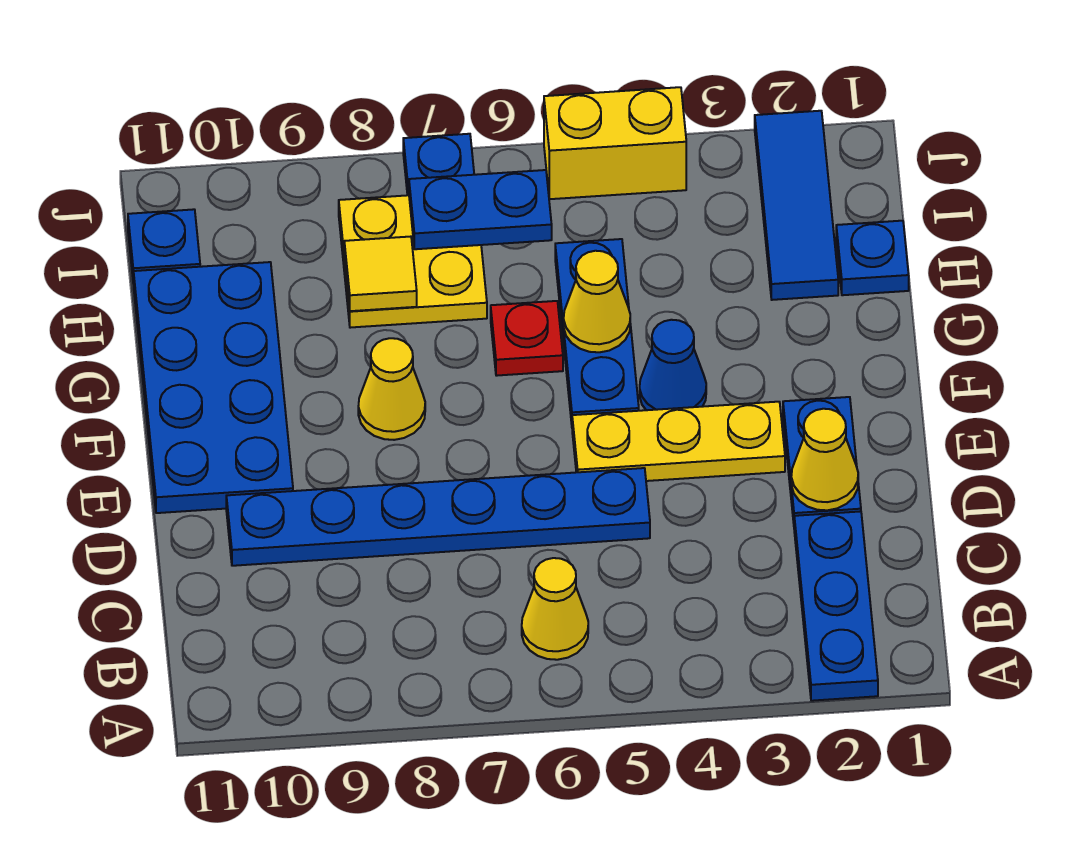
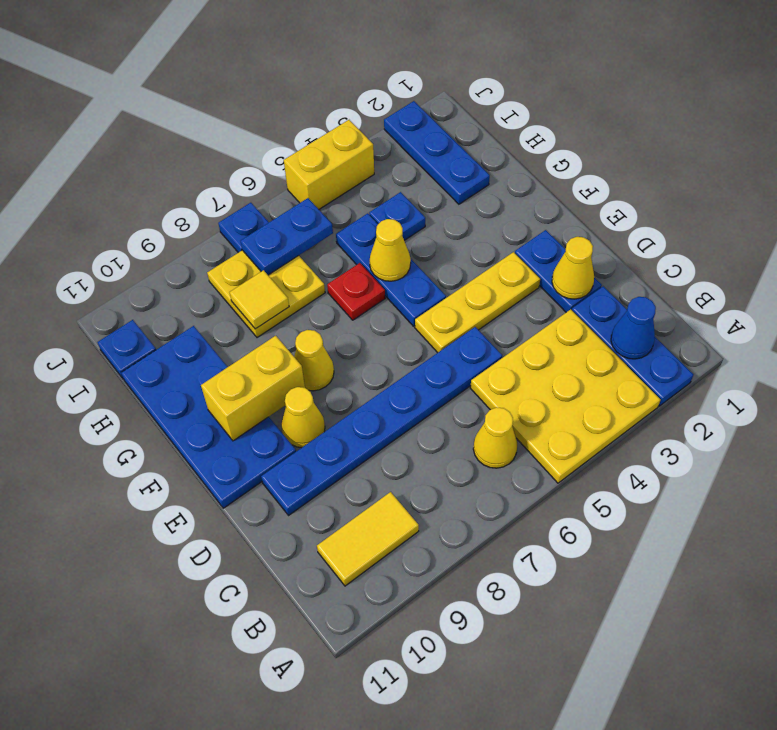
none -> yellow 3x3 plate [470,309,661,483]
none -> yellow 1x2 tile [317,492,419,586]
none -> yellow 1x1 cone [281,387,325,448]
blue 1x1 cone [640,320,706,410] -> blue 1x1 cone moved to [611,297,656,359]
none -> yellow 1x2 brick [201,336,305,441]
blue 1x1 plate [836,221,909,295] -> blue 1x1 plate moved to [369,192,425,240]
blue 1x3 tile [755,111,838,300] -> blue 1x3 plate [384,101,490,204]

